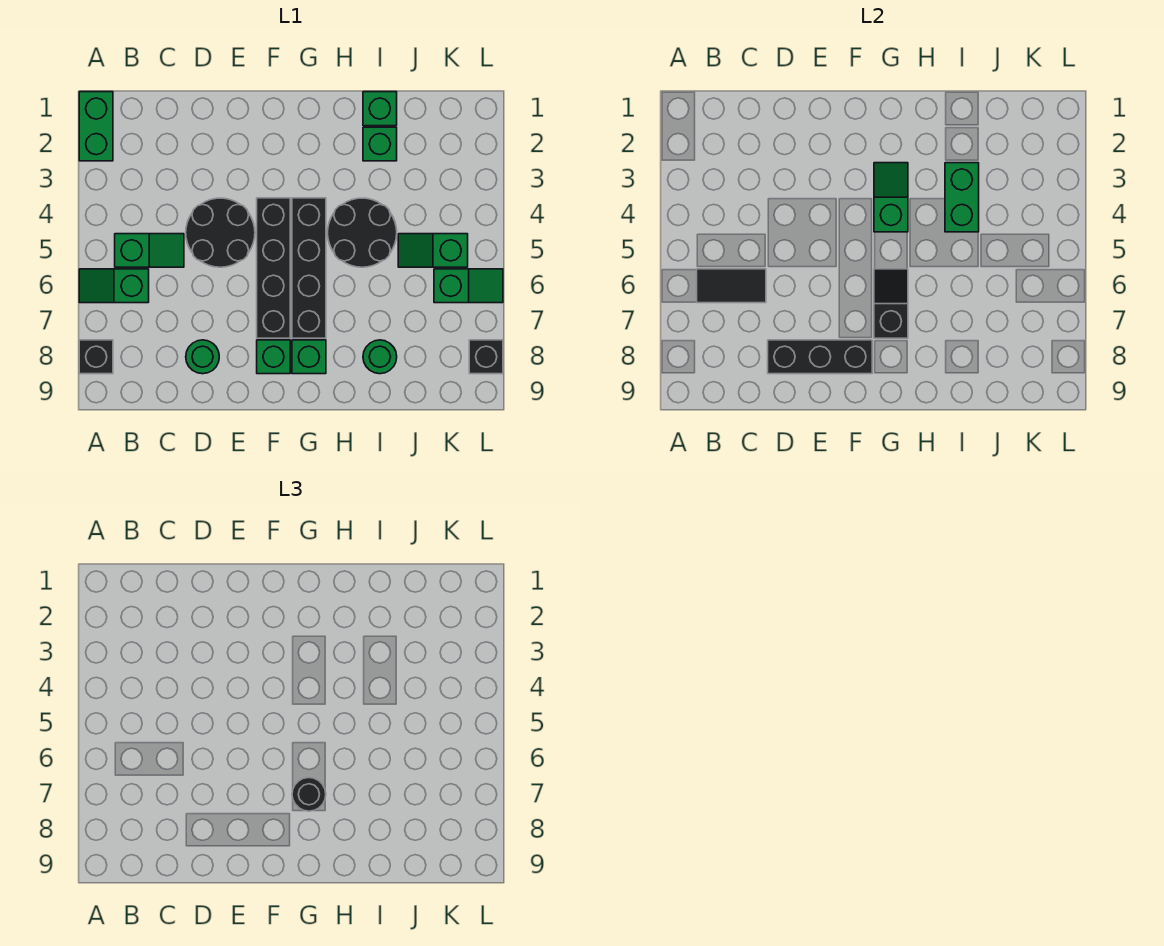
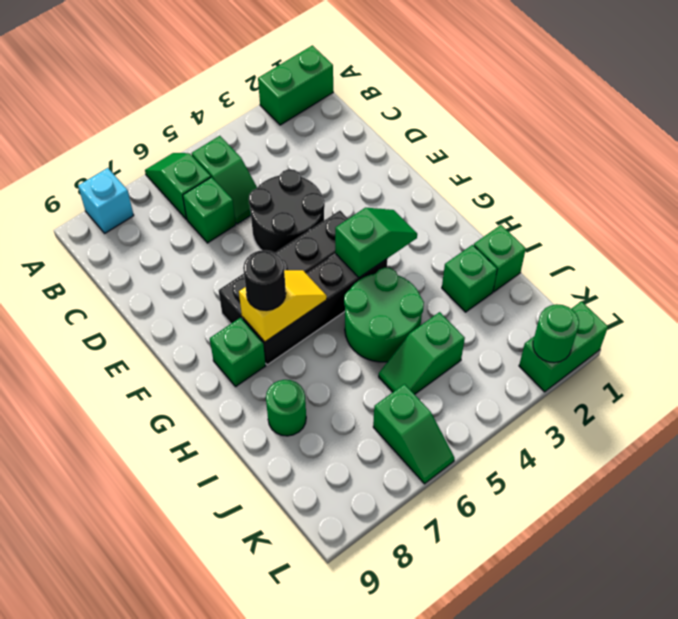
black 1x1 brick [79,340,113,374] -> cyan 1x1 brick [78,168,134,233]
black 1x2 tile [697,269,766,303] -> none
green 1x1 round brick [186,340,219,374] -> green 1x1 round brick moved to [533,304,579,363]
black 1x3 brick [768,340,872,374] -> none
green 1x1 brick [257,340,290,374] -> green 1x1 brick moved to [183,177,236,243]
black 1x2 slope [874,269,908,338] -> yellow 1x2 slope [239,270,327,342]
black 2x2 round brick [328,198,397,267] -> green 2x2 round brick [344,268,424,362]
green 1x2 brick [945,163,979,232] -> green 1x2 brick moved to [519,301,608,392]
green 1x2 slope [398,234,468,267] -> green 1x2 slope turned to [379,312,465,394]
black 1x1 brick [469,340,503,374] -> none

